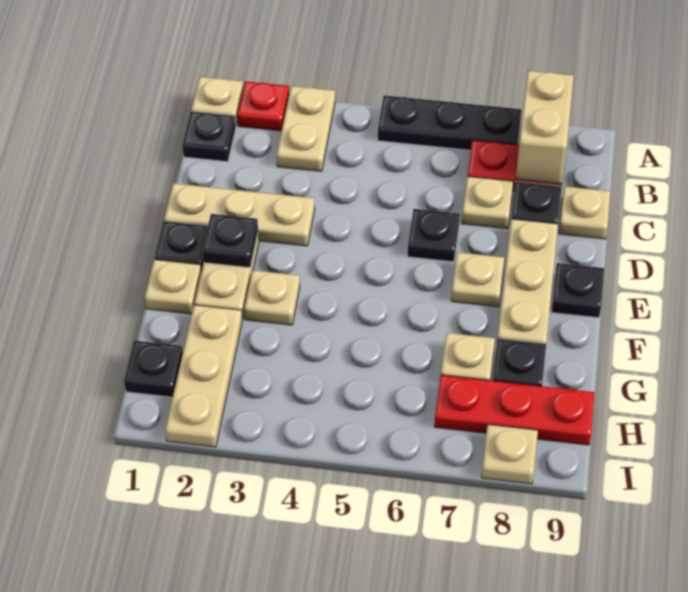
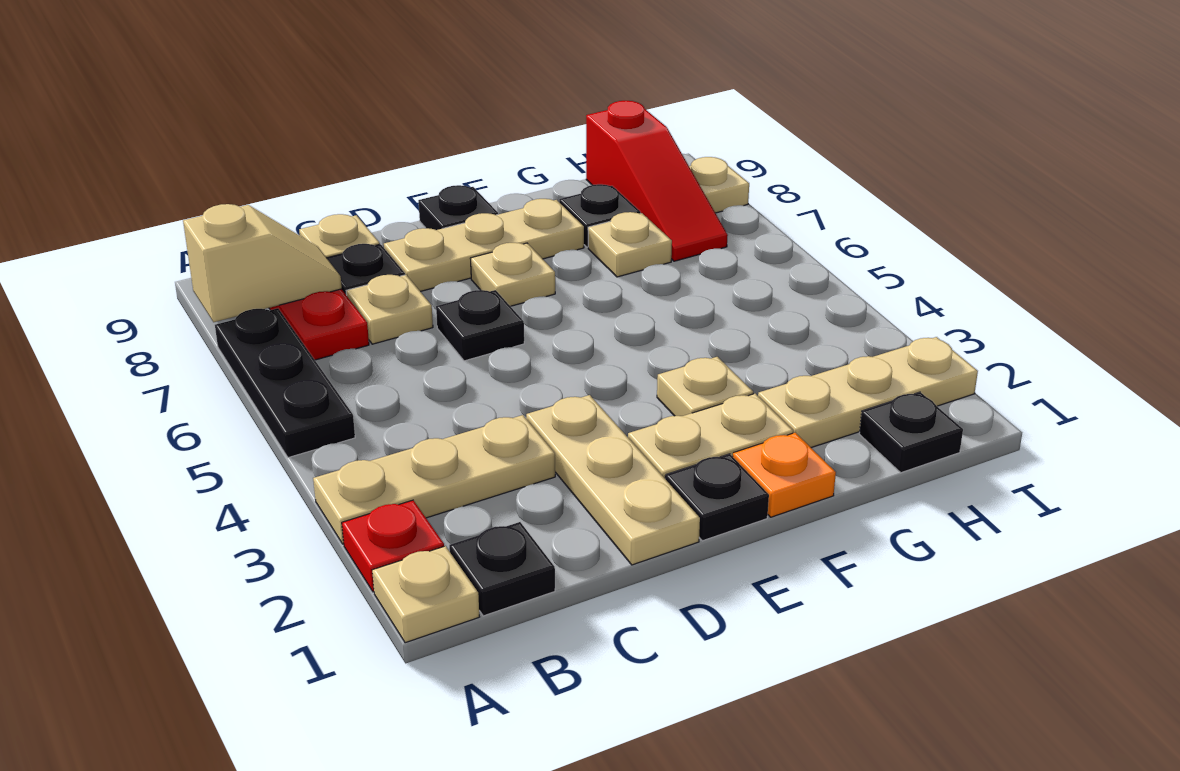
tan 1x2 plate [277,86,335,171] -> tan 1x3 plate [313,415,555,544]
tan 1x2 brick [516,71,574,184] -> tan 1x2 slope [183,204,342,322]
black 1x1 plate [202,214,258,268] -> none
tan 1x1 plate [145,260,201,314] -> orange 1x1 plate [733,433,836,517]
red 1x3 plate [434,375,595,445] -> red 1x3 slope [586,101,728,261]

